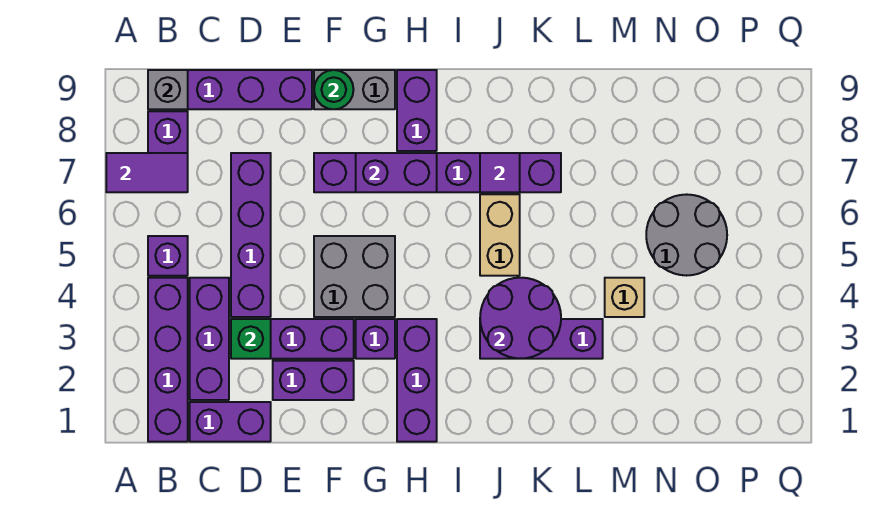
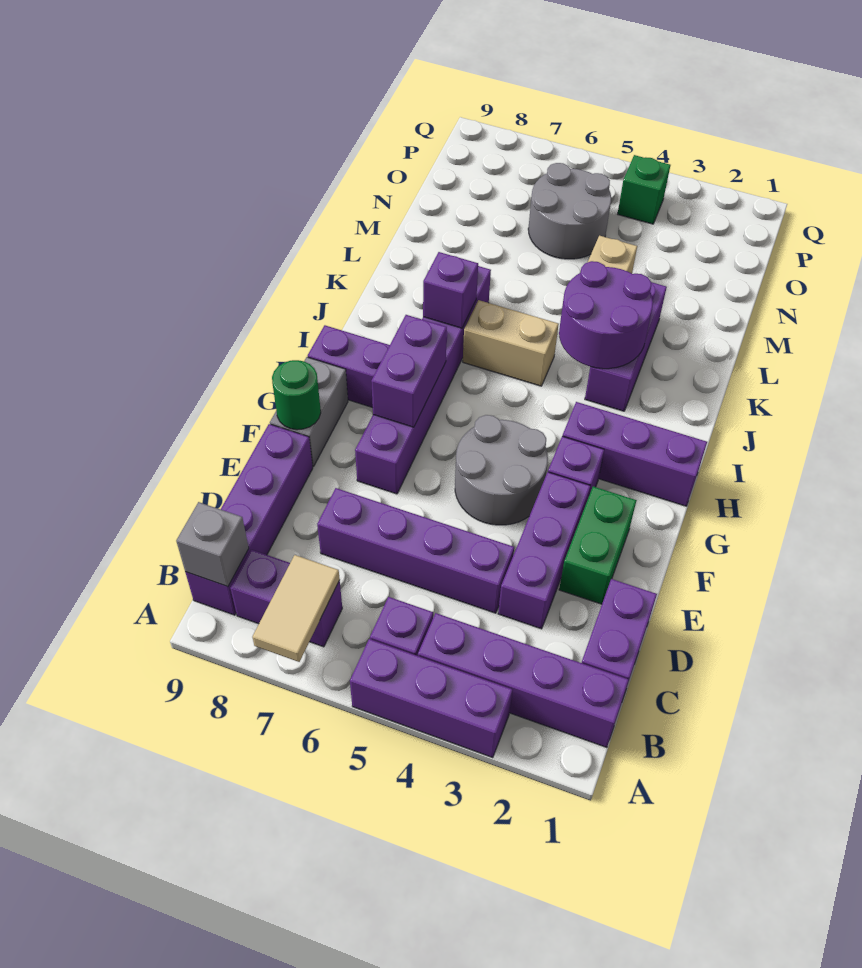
purple 1x2 tile [106,153,188,192] -> tan 1x2 tile [252,555,340,662]
purple 1x3 brick [190,278,229,400] -> purple 1x3 brick moved to [350,639,512,758]
green 1x1 brick [231,319,271,359] -> green 1x1 brick moved to [618,155,670,224]
purple 1x2 brick [273,361,354,400] -> green 1x2 brick [559,487,636,604]
grey 2x2 brick [314,236,395,317] -> grey 2x2 round brick [455,415,548,525]
purple 1x1 tile [480,153,520,192] -> purple 1x1 brick [423,252,478,328]

